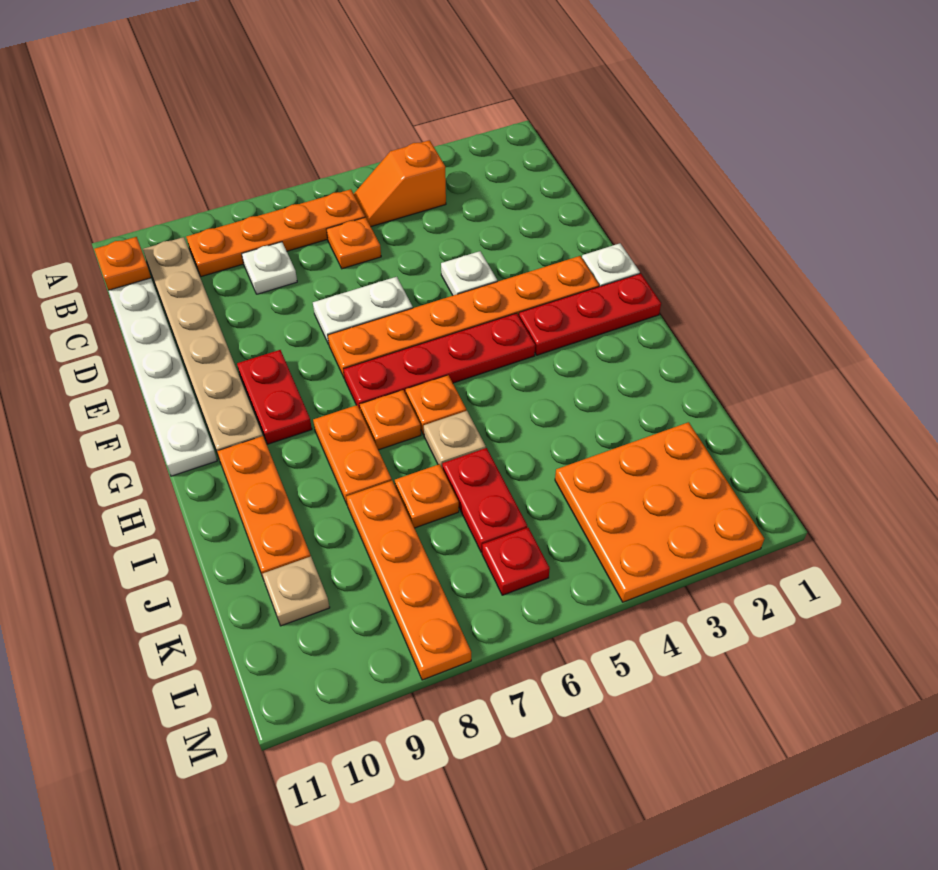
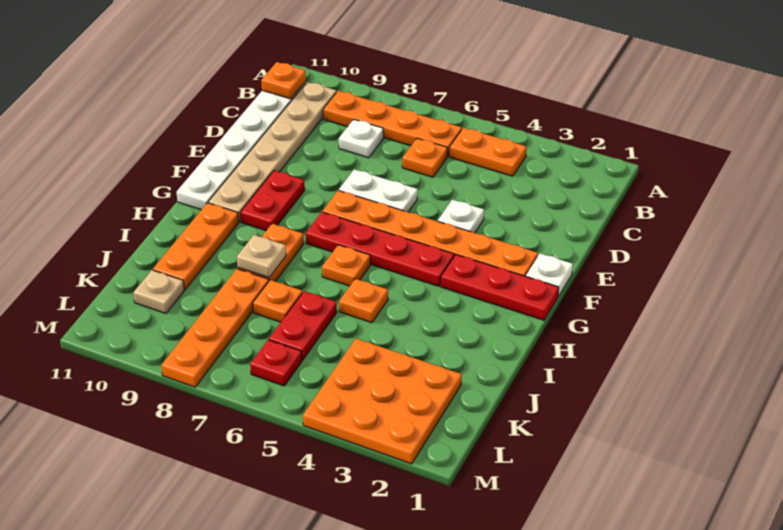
orange 1x2 slope [354,140,446,226] -> orange 1x2 plate [449,128,526,176]
orange 1x1 plate [360,390,421,450] -> orange 1x1 plate moved to [339,279,388,323]
tan 1x1 plate [424,411,486,467] -> tan 1x1 plate moved to [237,235,286,278]

